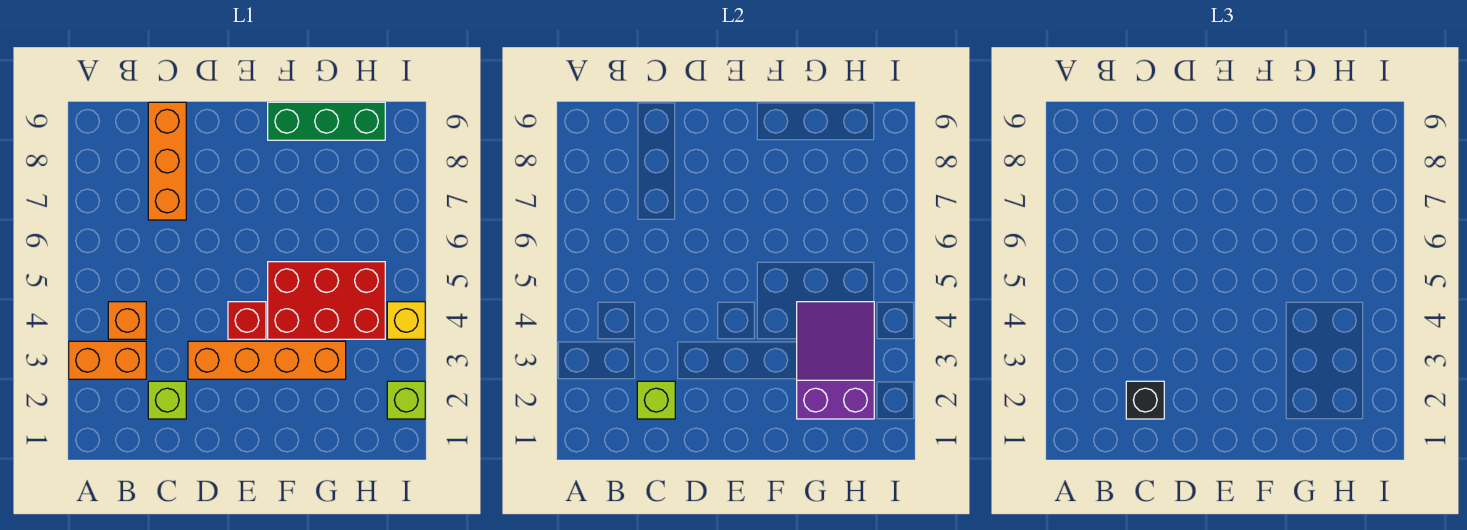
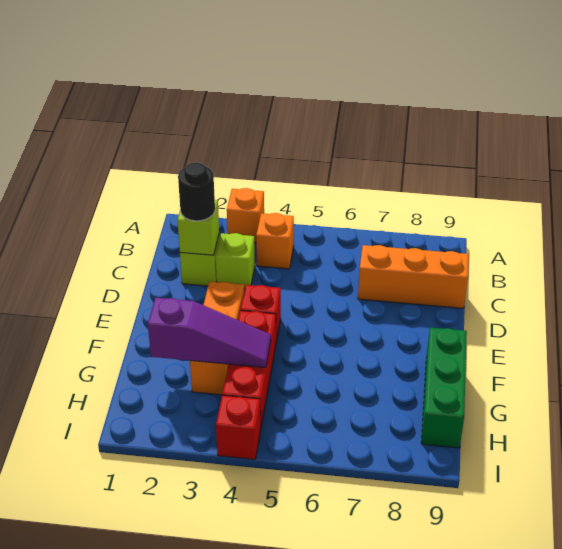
orange 1x2 brick [69,341,146,379] -> orange 1x1 brick [227,188,264,243]
black 1x1 brick [1126,381,1164,419] -> black 1x1 round brick [178,162,215,221]
orange 1x4 brick [188,341,346,379] -> orange 1x3 brick [190,282,244,395]
red 2x3 brick [268,262,385,339] -> red 1x3 brick [222,311,276,426]
purple 2x3 slope [797,302,874,419] -> purple 1x3 slope [148,298,271,367]
lime 1x1 brick [387,381,425,419] -> lime 1x1 brick moved to [215,233,255,289]
yellow 1x1 brick [387,302,425,339] -> red 1x1 brick [216,395,261,459]

